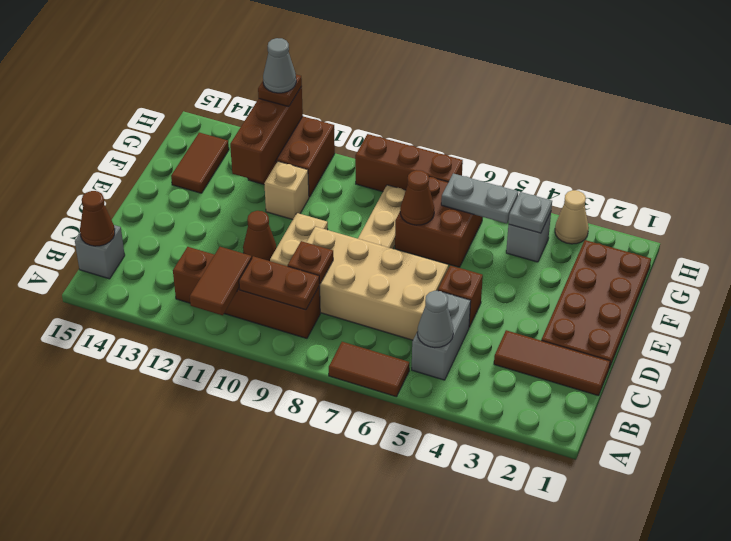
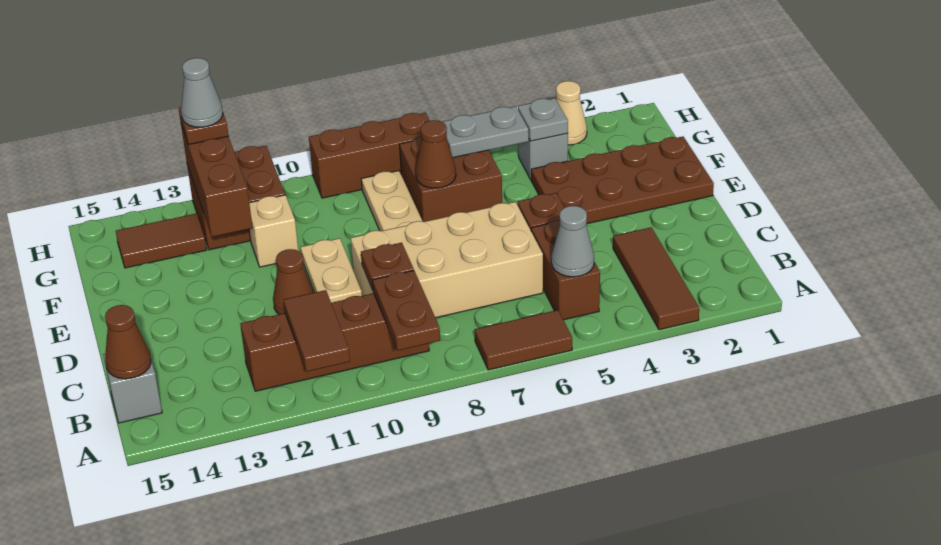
grey 1x2 brick [412,293,471,380] -> brown 1x2 brick [531,220,600,320]
brown 1x2 plate [239,256,320,310] -> brown 1x2 plate turned to [373,271,440,350]
brown 1x3 tile [494,330,610,396] -> brown 1x3 tile turned to [613,227,699,330]
brown 2x4 plate [541,240,651,368] -> brown 2x4 plate turned to [531,137,714,224]
brown 1x2 tile [171,133,229,193] -> brown 1x2 tile turned to [116,213,207,268]

